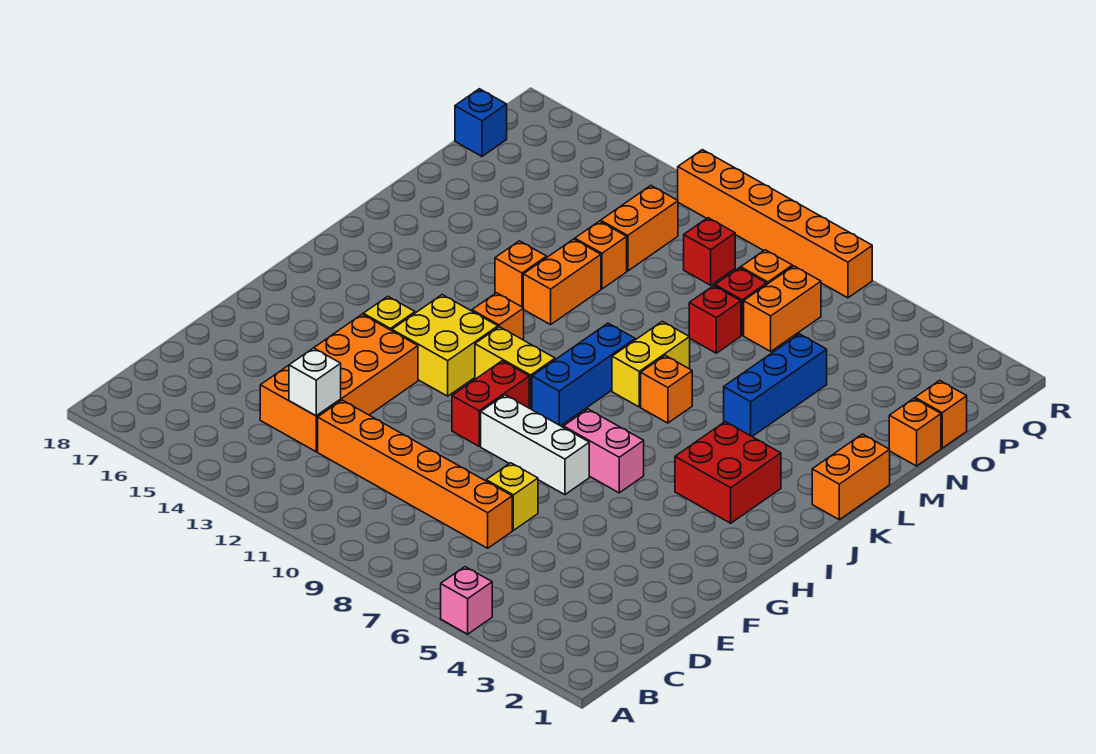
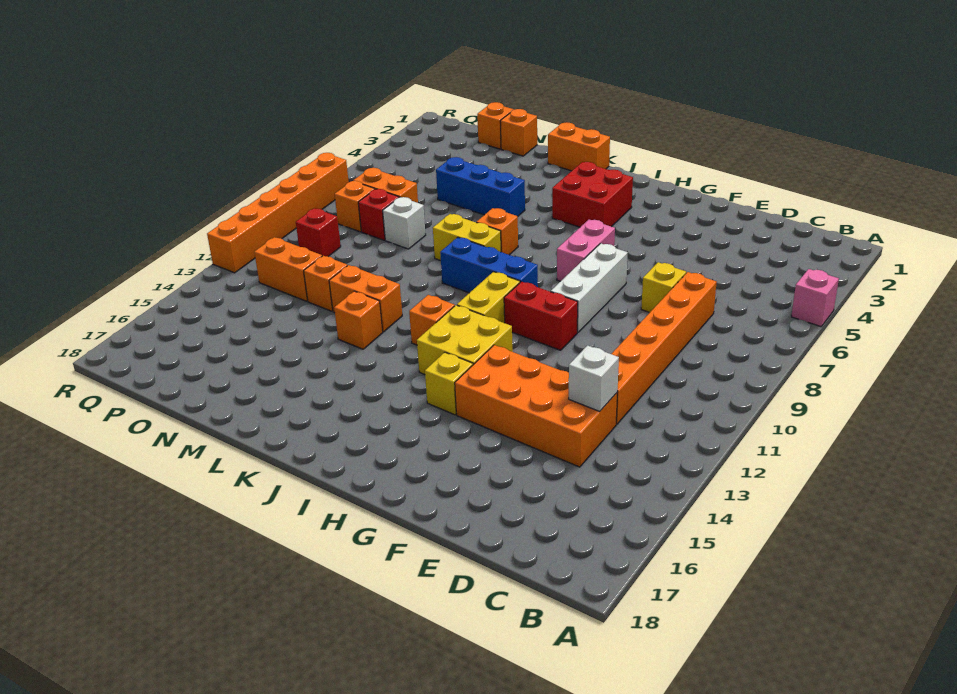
red 1x1 brick [689,286,741,353] -> white 1x1 brick [383,197,426,249]
blue 1x1 brick [455,89,507,156] -> none

